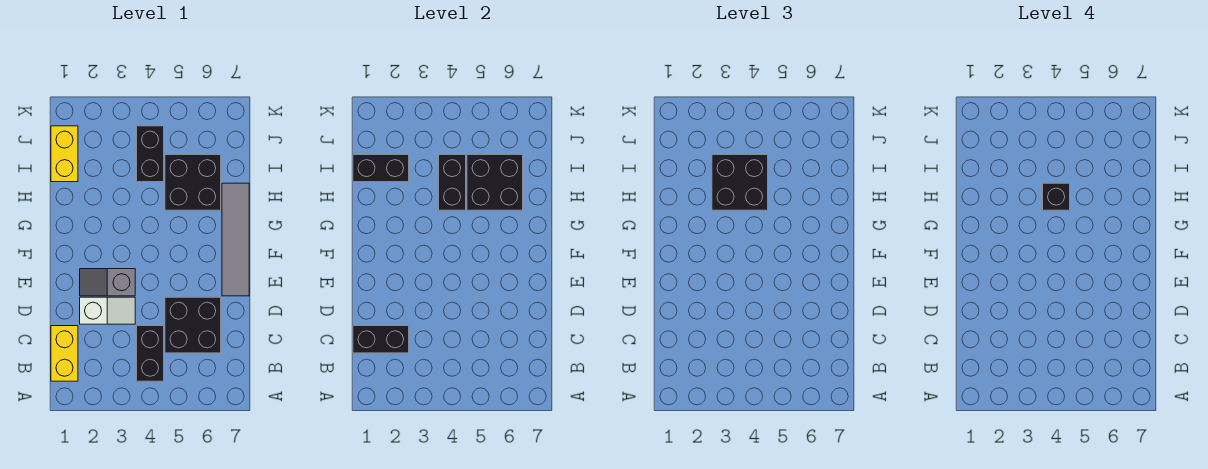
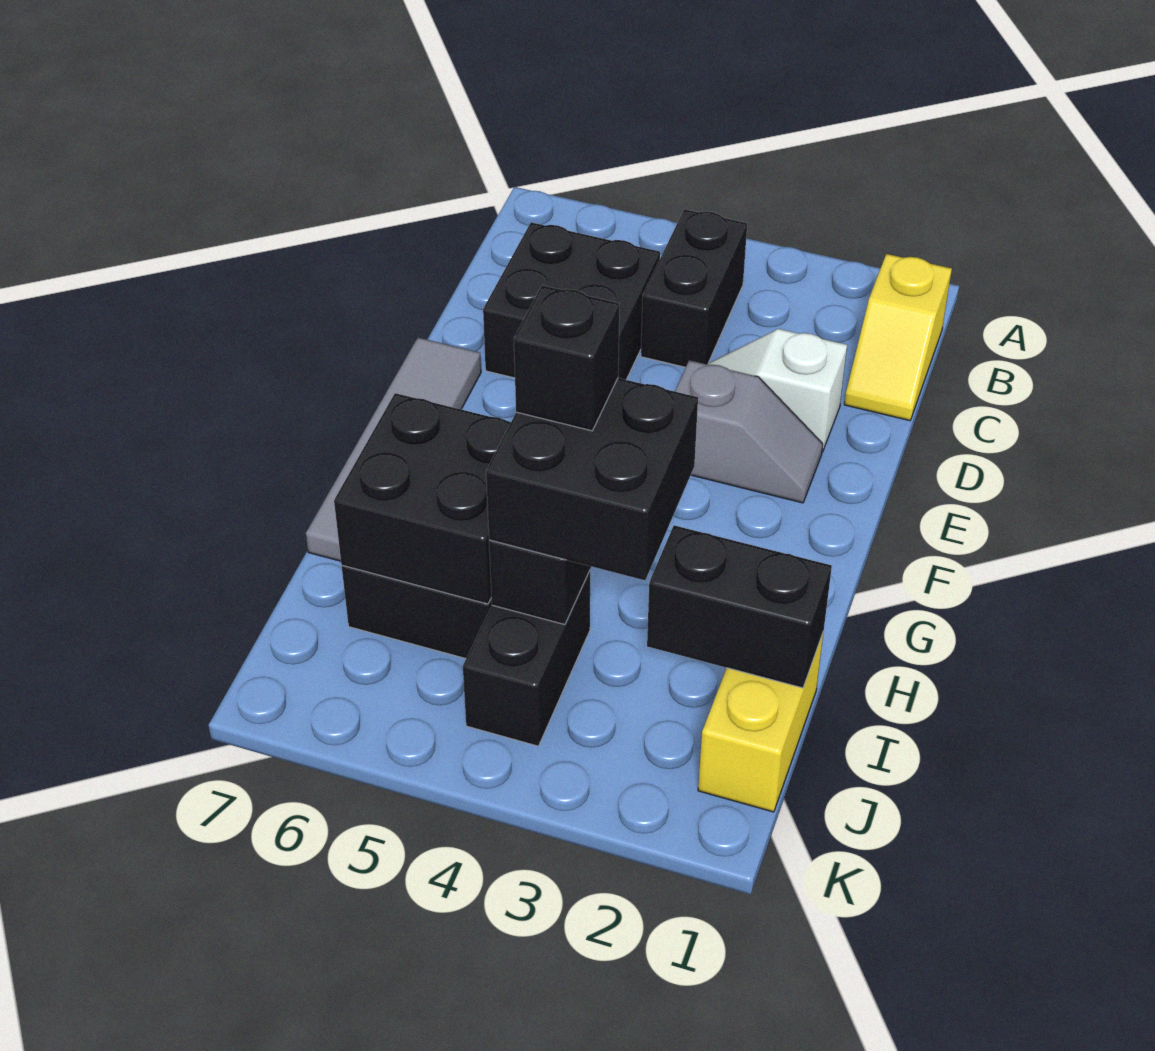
yellow 1x2 brick [51,326,78,381] -> yellow 1x2 slope [844,254,952,421]
black 1x2 brick [353,326,409,353] -> none

